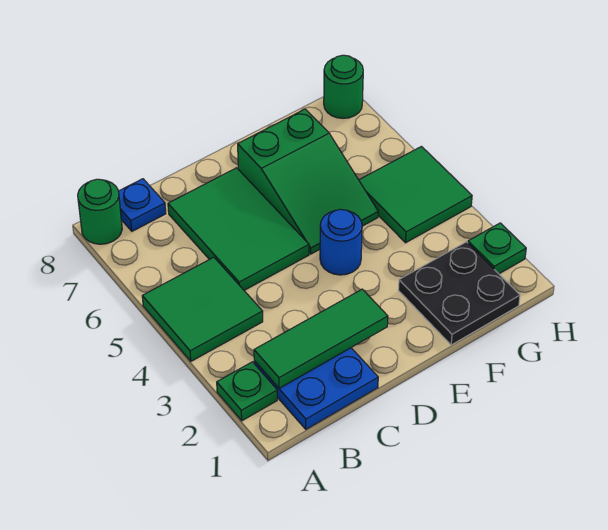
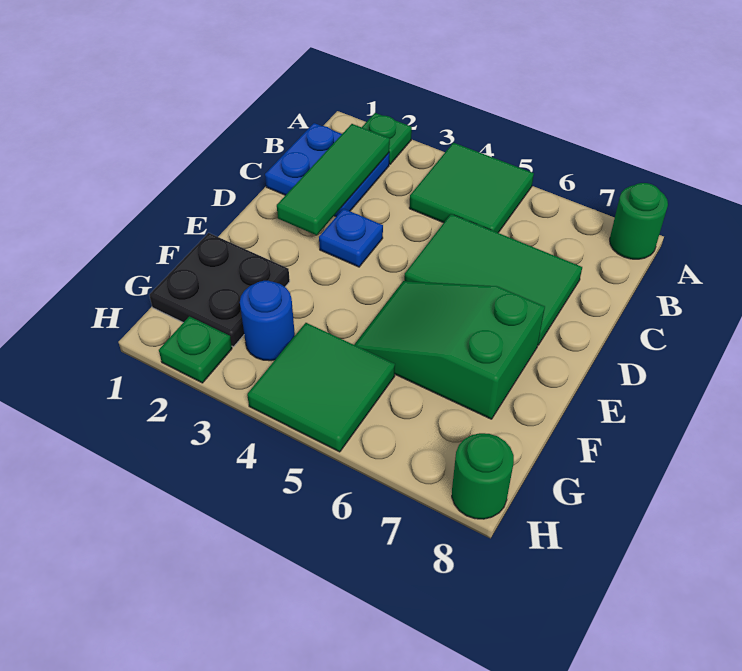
blue 1x1 plate [118,179,166,231] -> blue 1x1 plate moved to [319,209,383,267]
blue 1x1 round brick [320,209,362,275] -> blue 1x1 round brick moved to [240,281,295,361]

